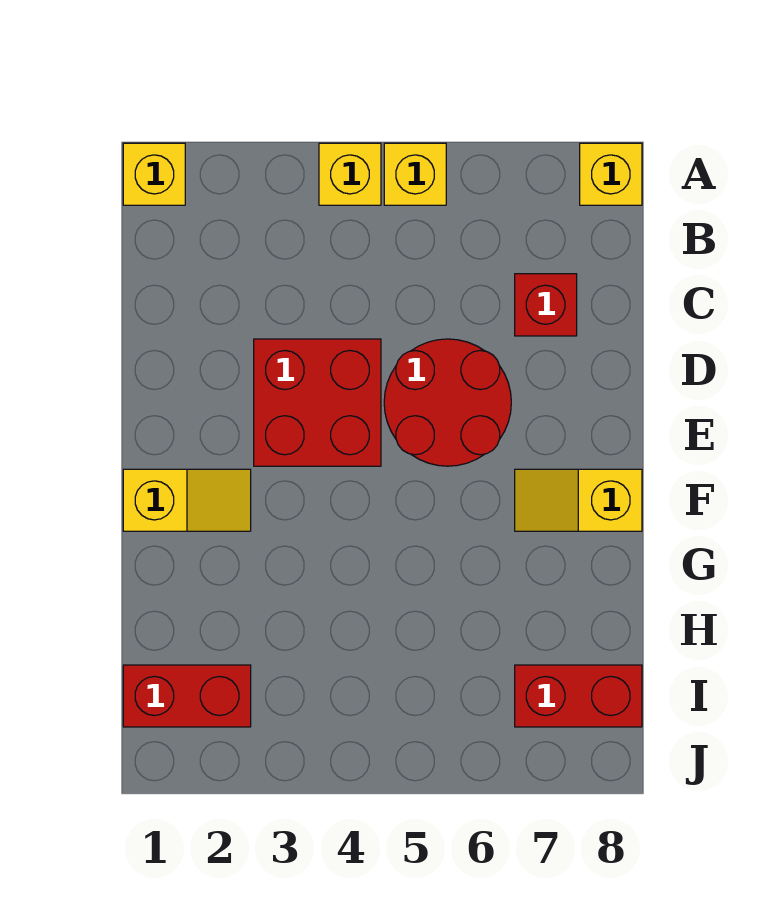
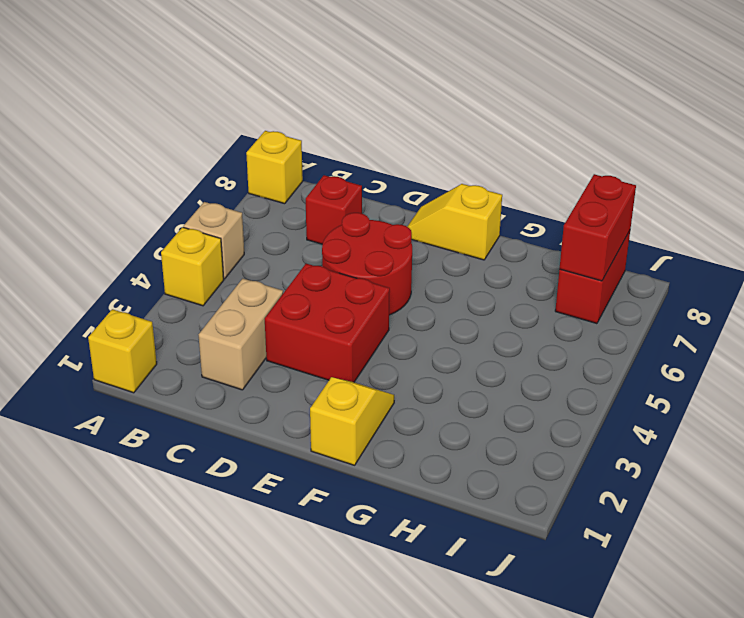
yellow 1x1 brick [384,143,446,205] -> tan 1x1 brick [183,202,244,279]
none -> tan 1x2 brick [199,279,283,390]
yellow 1x2 slope [515,469,642,531] -> yellow 1x2 slope turned to [407,184,502,260]
red 1x2 brick [123,665,251,727] -> red 1x2 brick moved to [560,174,636,281]

